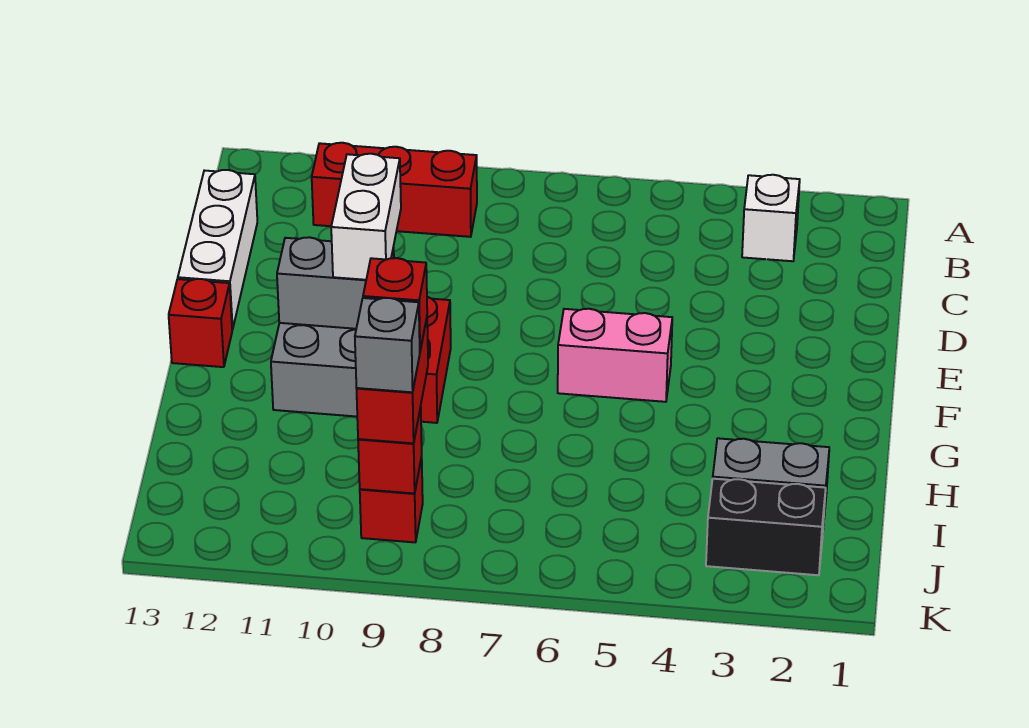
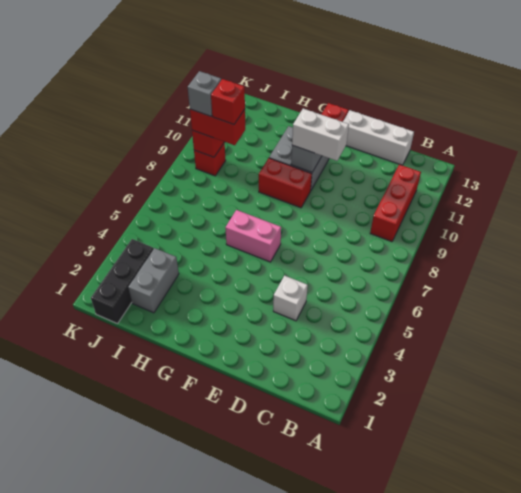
white 1x1 brick [742,175,800,261] -> white 1x1 brick moved to [273,275,308,321]
pink 1x2 brick [558,309,672,402] -> pink 1x2 brick turned to [225,210,281,262]
black 1x2 brick [706,479,826,575] -> black 1x3 brick [91,239,154,323]

